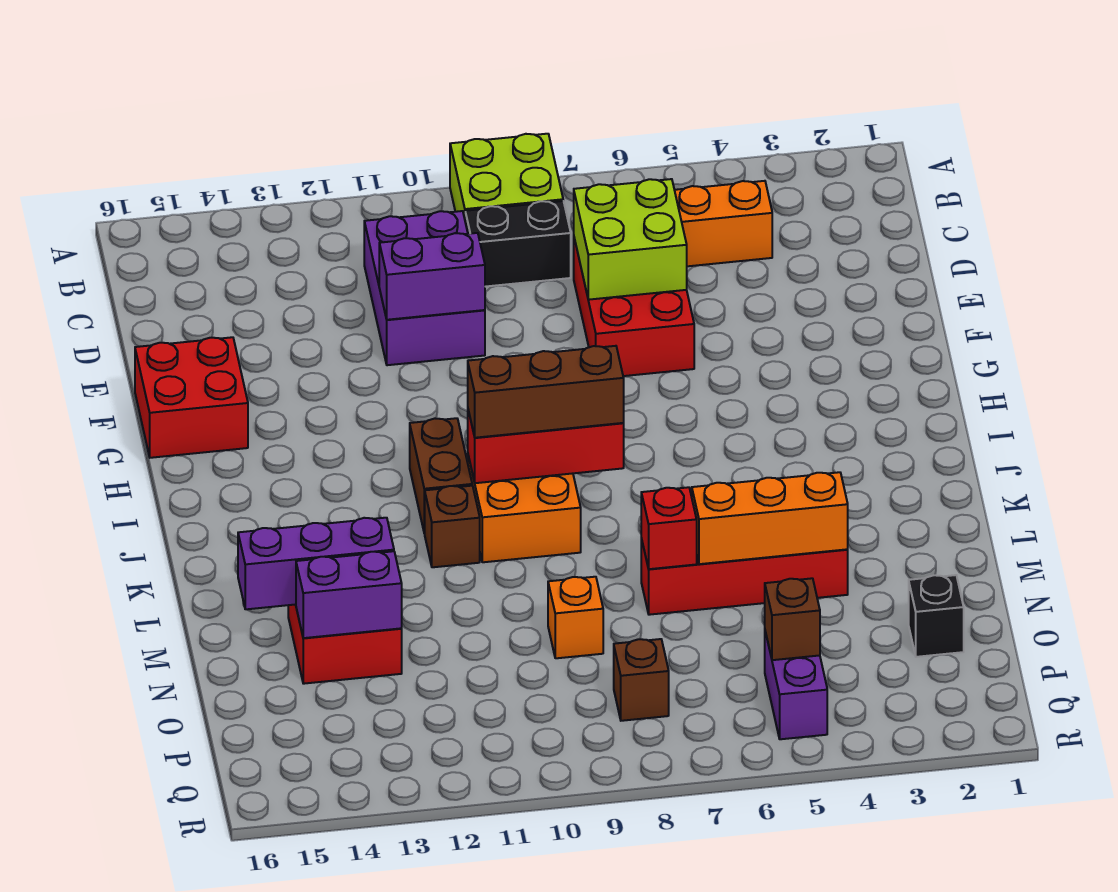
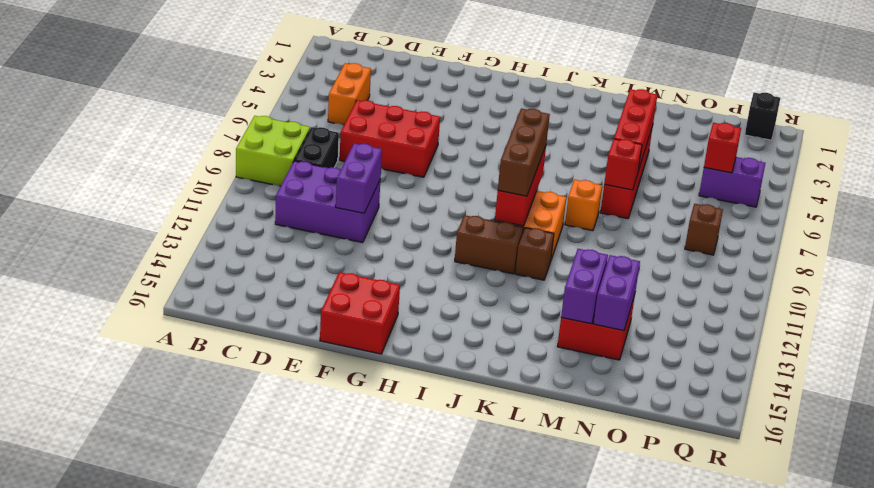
lime 2x2 brick [574,179,687,300] -> none
orange 1x3 brick [692,472,848,564] -> red 1x3 brick [614,89,657,171]
purple 1x3 brick [238,518,394,609] -> purple 1x2 brick [561,249,608,324]
orange 1x1 brick [548,577,603,658] -> orange 1x1 brick moved to [565,180,602,231]
black 1x1 brick [909,575,964,657] -> black 1x1 brick moved to [745,93,780,140]
brown 1x1 brick [765,578,820,660] -> red 1x1 brick [704,123,741,173]

